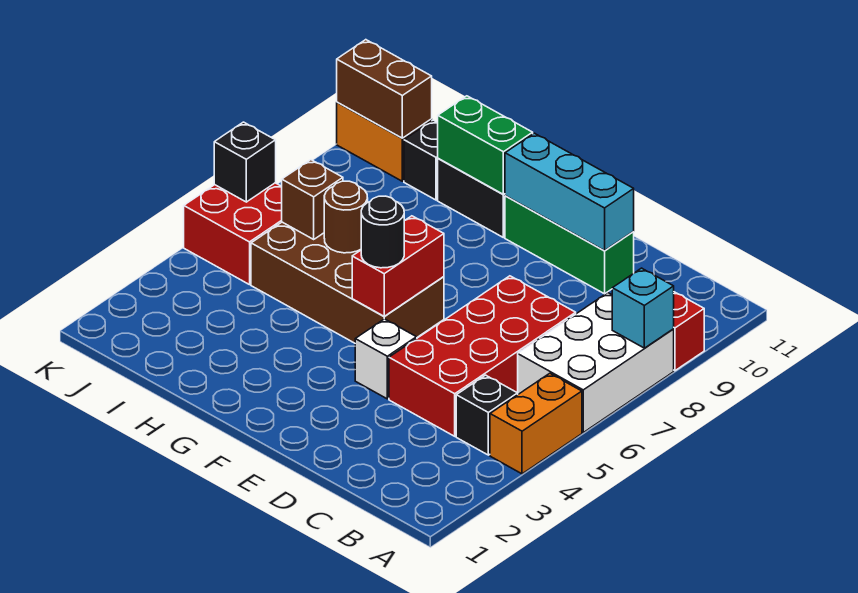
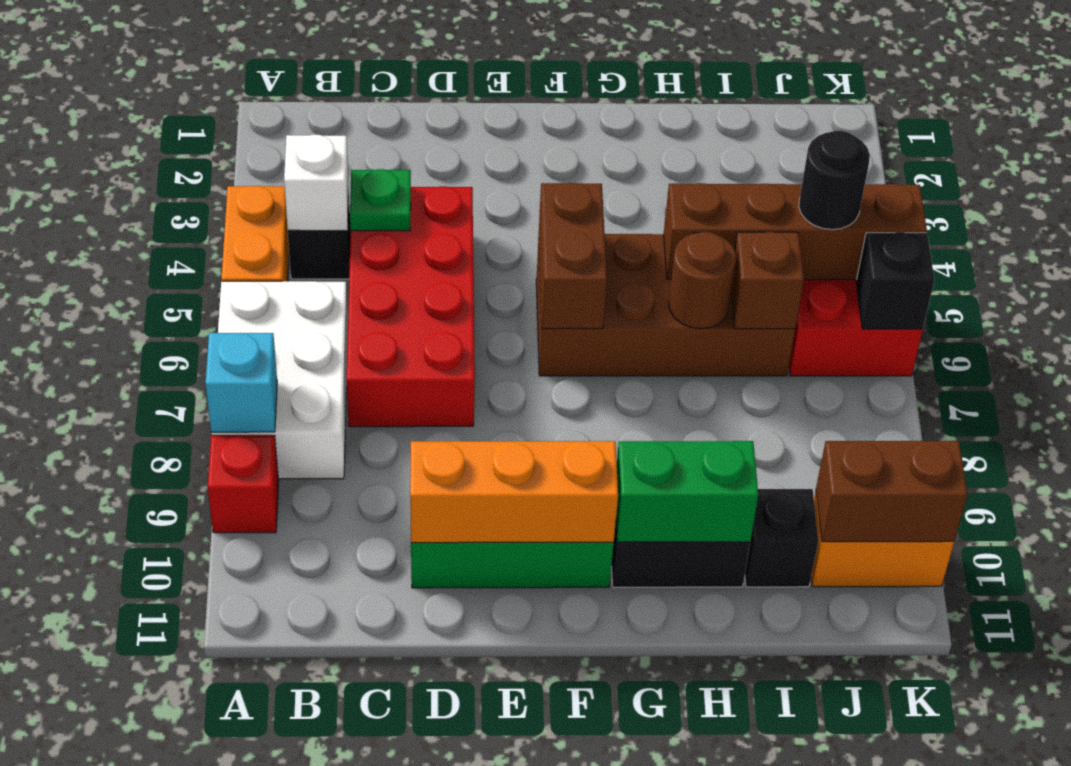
none -> green 1x1 plate [350,169,411,231]
cyan 1x3 brick [505,133,634,251] -> orange 1x3 brick [410,441,618,543]
white 1x1 brick [355,319,417,399] -> white 1x1 brick moved to [284,135,349,231]
red 1x2 brick [352,216,444,316] -> brown 1x2 brick [539,183,607,329]
black 1x1 round brick [361,196,404,268] -> black 1x1 round brick moved to [799,131,870,230]
none -> brown 1x4 brick [664,183,927,280]

